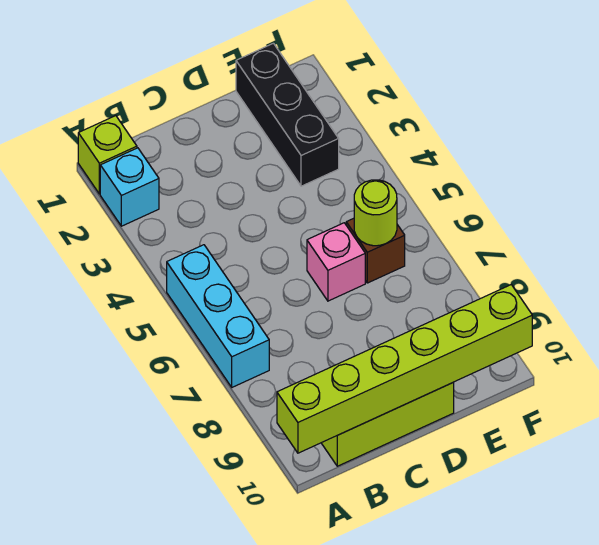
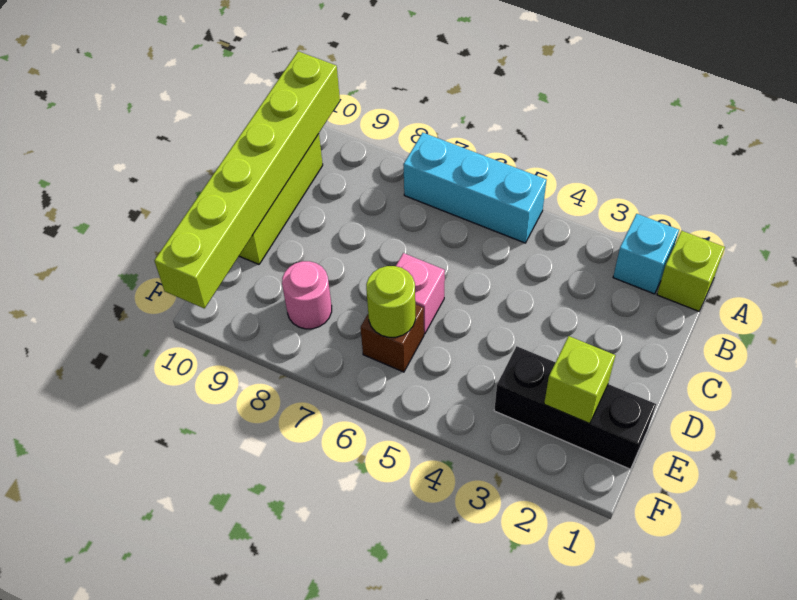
none -> lime 1x1 brick [544,336,615,424]
none -> pink 1x1 round brick [282,261,332,329]

